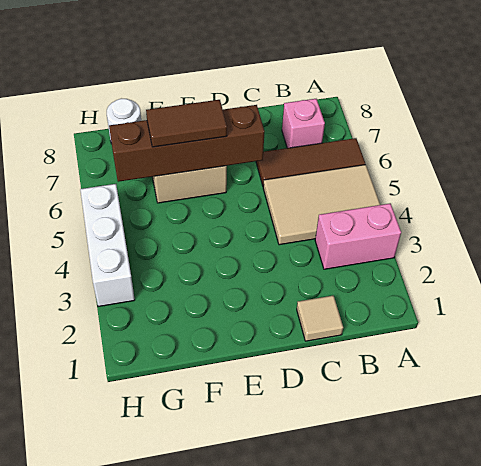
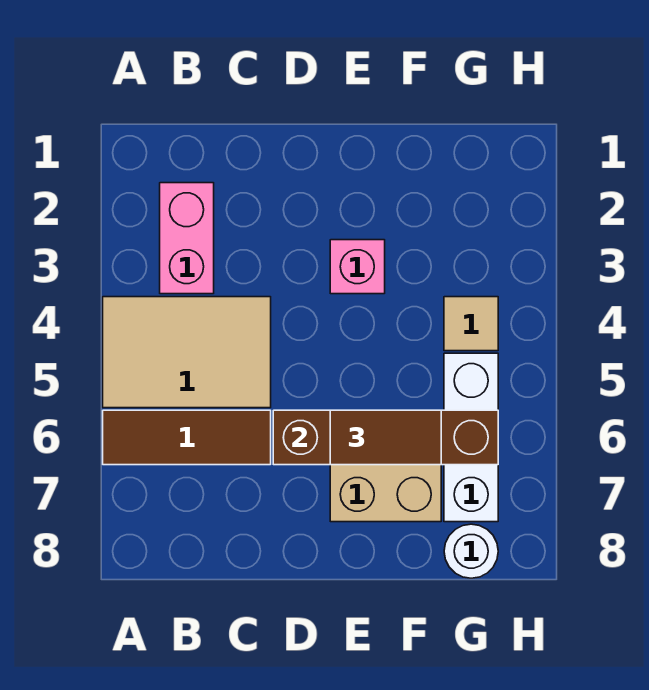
pink 1x2 brick [315,203,401,269] -> pink 1x2 brick turned to [160,183,214,294]
pink 1x1 brick [282,99,325,148] -> pink 1x1 brick moved to [330,240,385,294]
tan 1x1 tile [297,296,343,341] -> tan 1x1 tile moved to [444,297,498,351]
white 1x3 brick [80,184,135,307] -> white 1x3 brick moved to [444,353,498,522]

